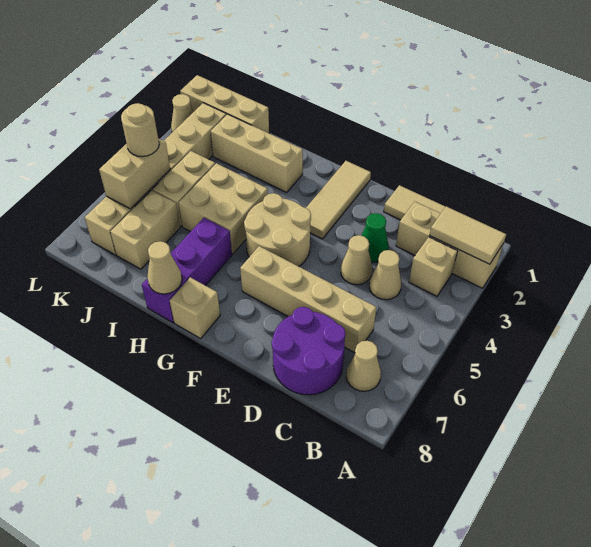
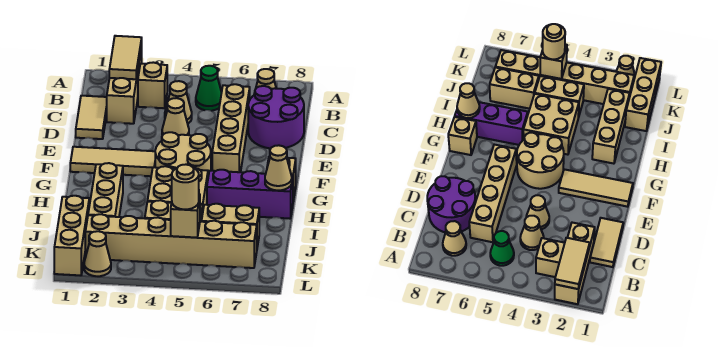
green 1x1 cone [361,213,389,262] -> green 1x1 cone moved to [196,66,222,111]
tan 1x2 brick [99,139,170,209] -> tan 1x1 brick [171,194,200,238]

